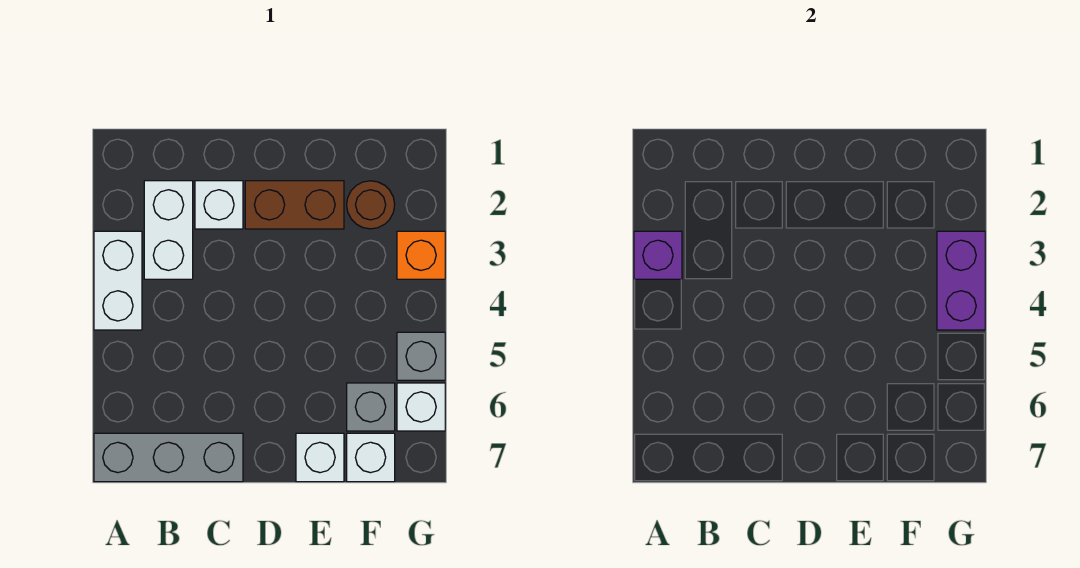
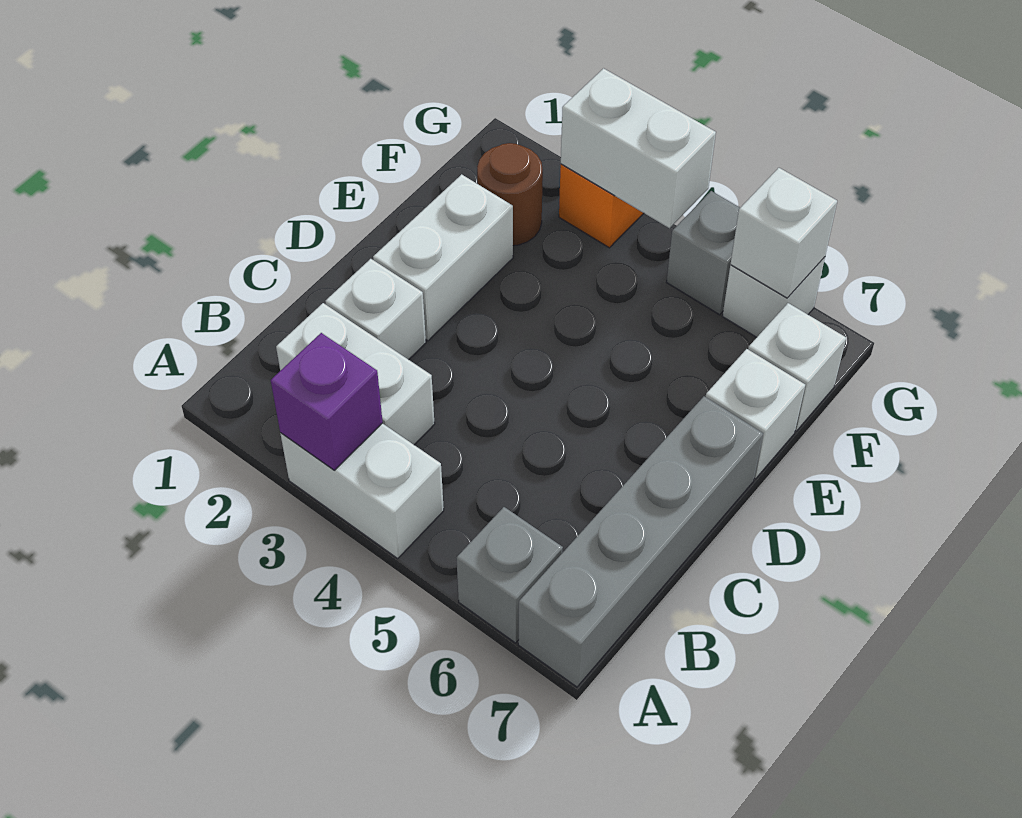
grey 1x3 brick [94,433,243,482] -> grey 1x4 brick [518,396,763,687]
brown 1x2 brick [245,181,344,229] -> white 1x2 brick [373,174,513,341]
grey 1x1 brick [347,383,395,431] -> grey 1x1 brick moved to [457,507,563,643]
purple 1x2 brick [937,231,985,330] -> white 1x2 brick [561,68,716,228]
none -> white 1x1 brick [730,168,837,298]

